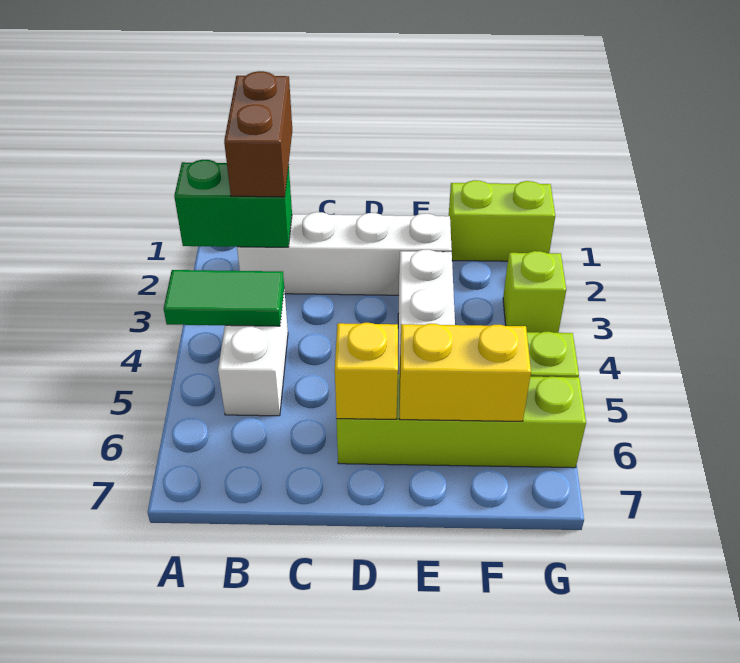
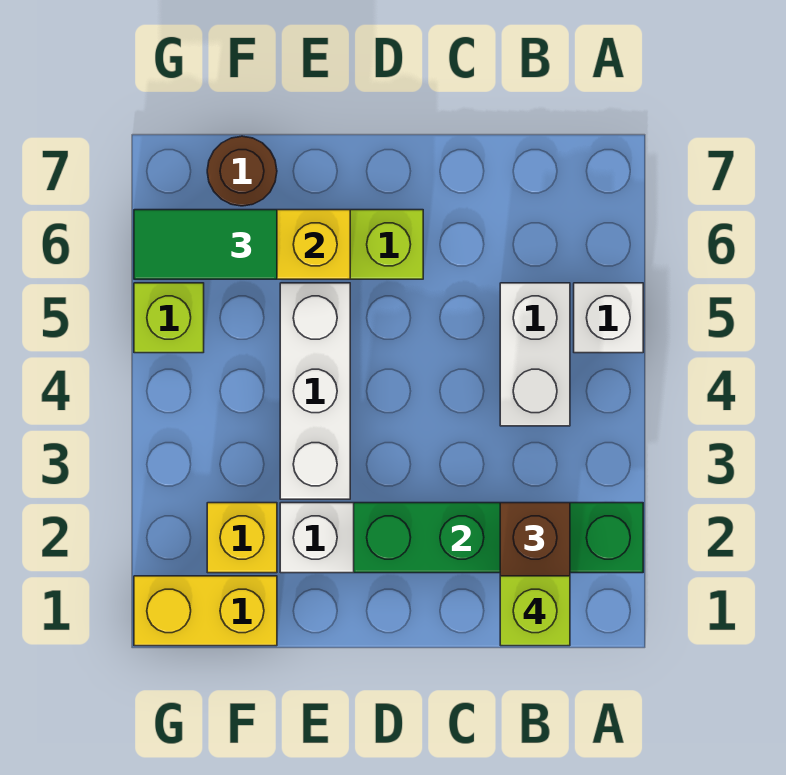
green 1x2 brick [174,160,292,247] -> green 1x4 brick [354,503,643,573]
green 1x2 tile [164,270,284,326] -> green 1x2 tile moved to [134,210,277,279]
none -> white 1x1 brick [574,283,643,353]
yellow 1x1 brick [335,323,398,419] -> yellow 1x1 brick moved to [207,503,277,573]
lime 1x2 brick [449,180,555,261] -> yellow 1x2 brick [134,576,277,646]
none -> brown 1x1 round brick [207,136,277,206]
lime 1x1 brick [503,251,566,333] -> lime 1x1 brick moved to [500,576,570,646]

